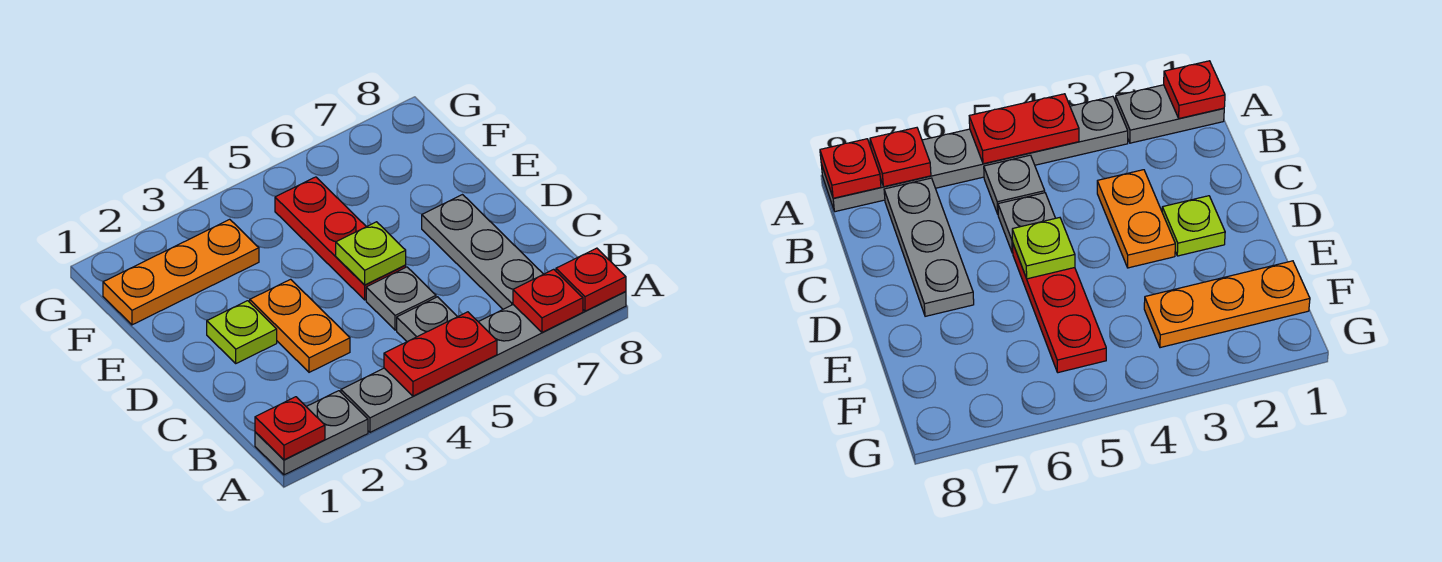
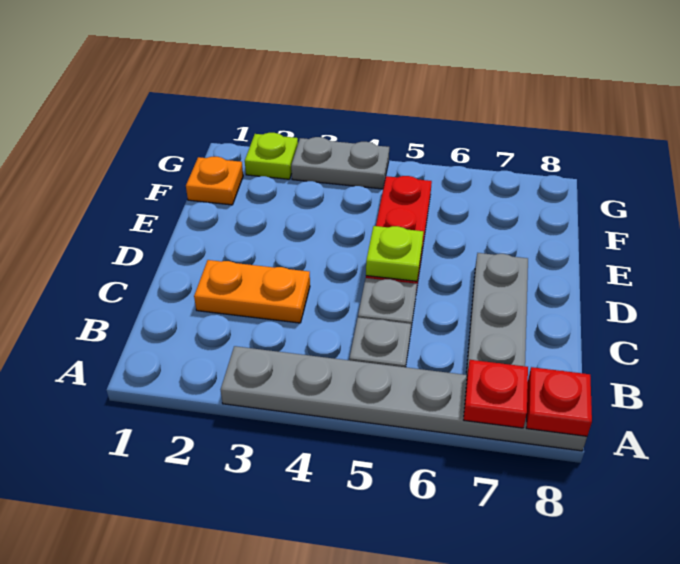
grey 1x2 plate [255,391,368,475] -> grey 1x2 plate moved to [291,137,389,189]
red 1x1 plate [255,397,325,460] -> none
red 1x2 plate [384,312,497,396] -> none
orange 1x2 plate [250,279,350,372] -> orange 1x2 plate turned to [194,260,310,323]
lime 1x1 plate [207,301,277,363] -> lime 1x1 plate moved to [245,133,298,179]
orange 1x3 plate [103,219,259,325] -> orange 1x1 plate [186,157,243,205]

